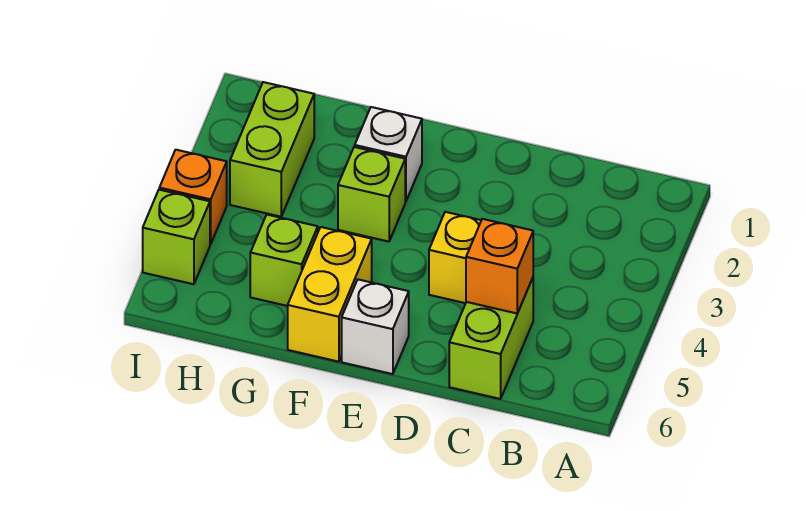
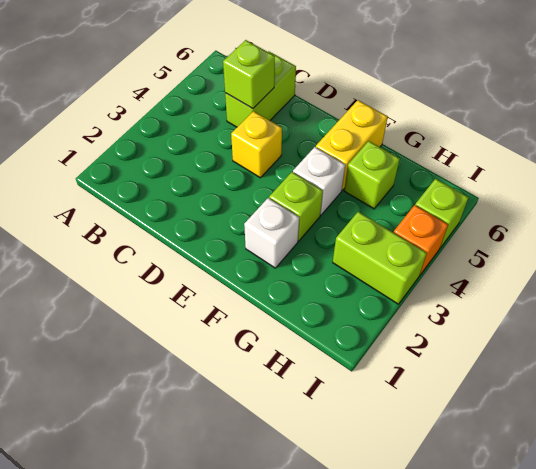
orange 1x1 brick [466,219,533,313] -> lime 1x1 brick [223,40,275,109]
white 1x1 brick [342,280,409,374] -> white 1x1 brick moved to [293,147,345,215]
lime 1x2 brick [230,82,314,217] -> lime 1x2 brick turned to [333,212,427,304]

